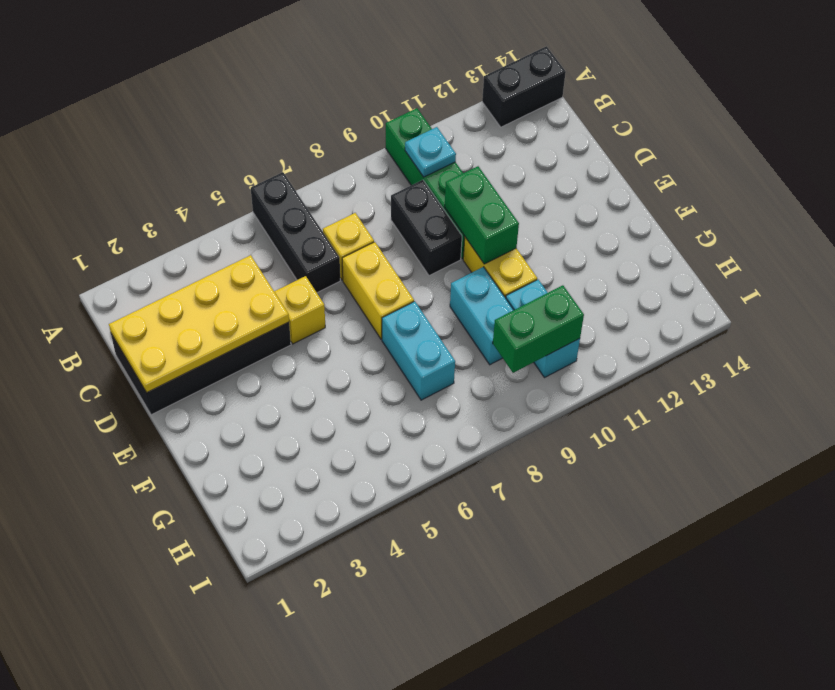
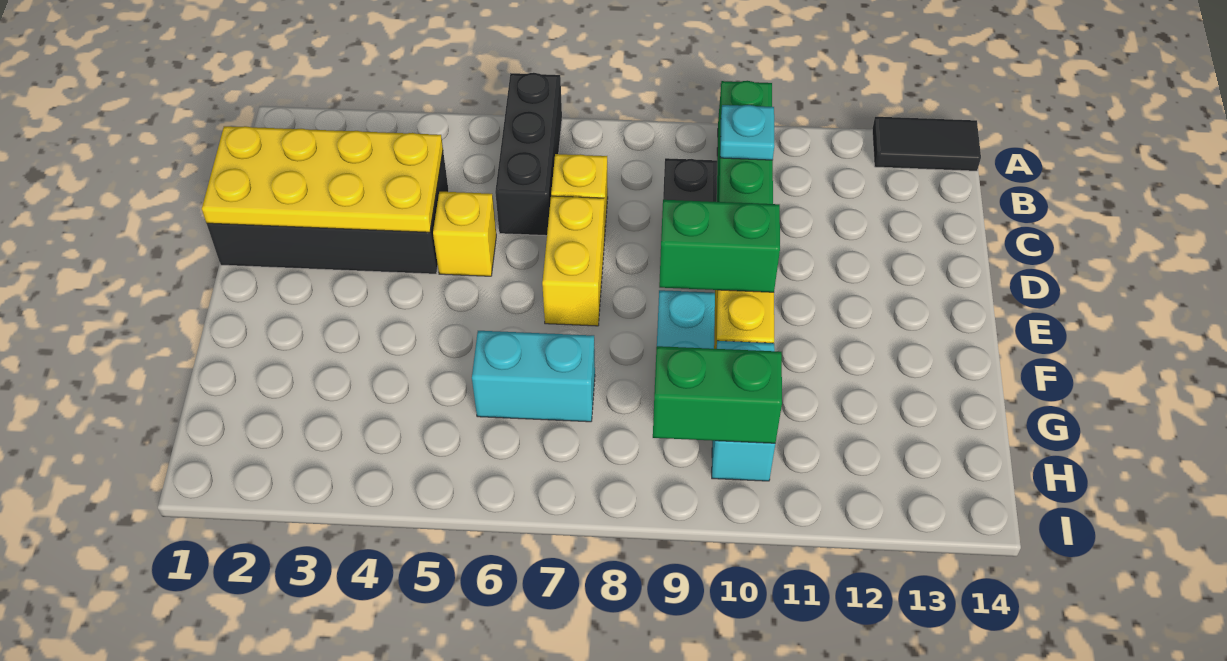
black 1x2 brick [482,46,566,127] -> black 1x2 tile [872,117,981,171]
green 1x2 brick [445,166,519,264] -> green 1x2 brick turned to [659,200,780,292]
cyan 1x2 brick [382,301,455,400] -> cyan 1x2 brick turned to [472,331,595,422]

